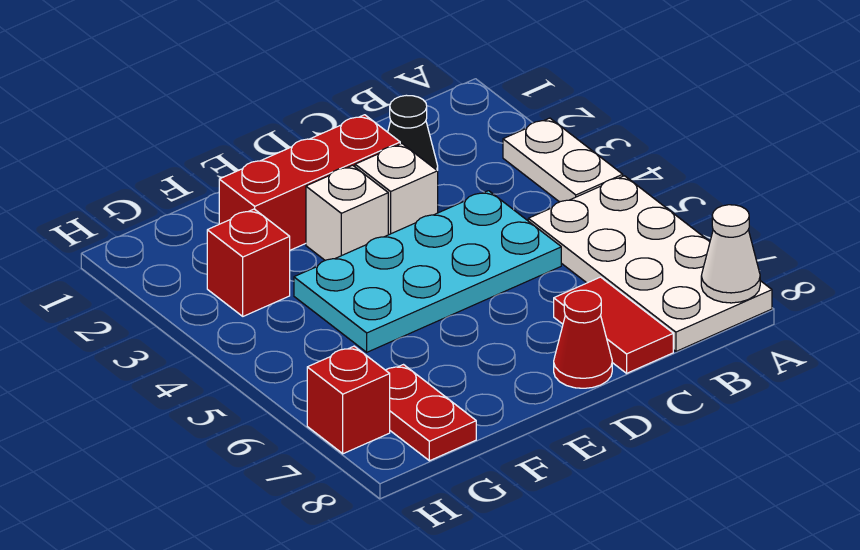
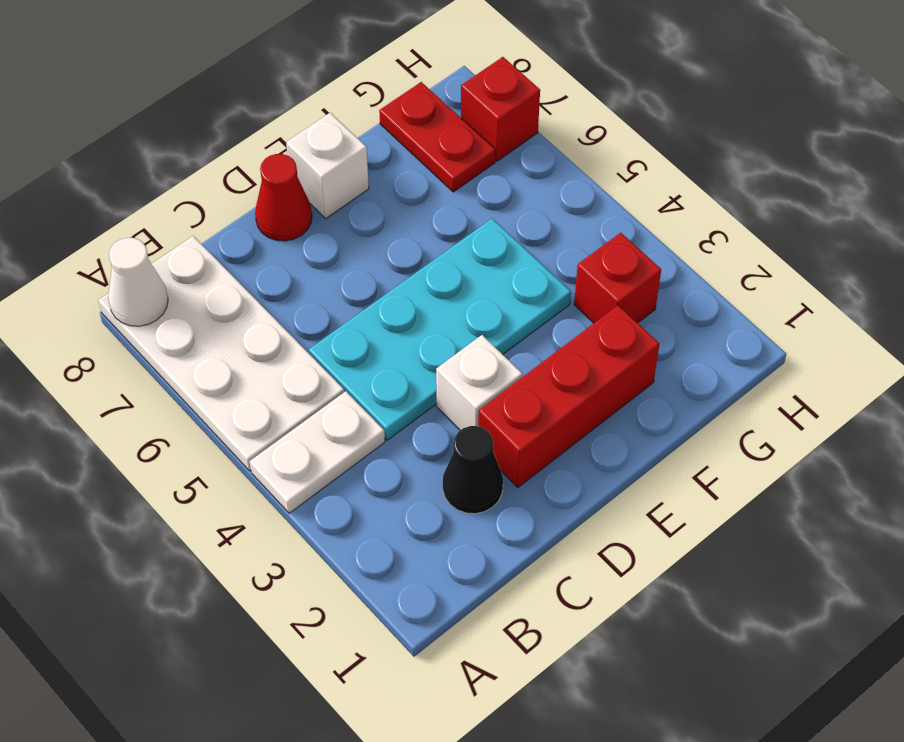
white 1x2 plate [503,118,623,202] -> white 1x2 plate turned to [250,391,385,513]
red 1x2 tile [554,277,673,373] -> none
white 1x1 brick [306,165,388,260] -> white 1x1 brick moved to [286,113,369,218]

